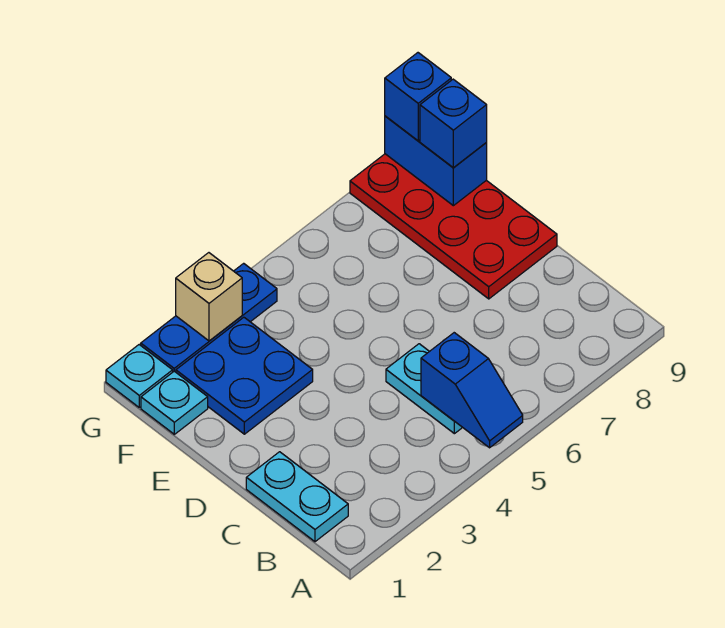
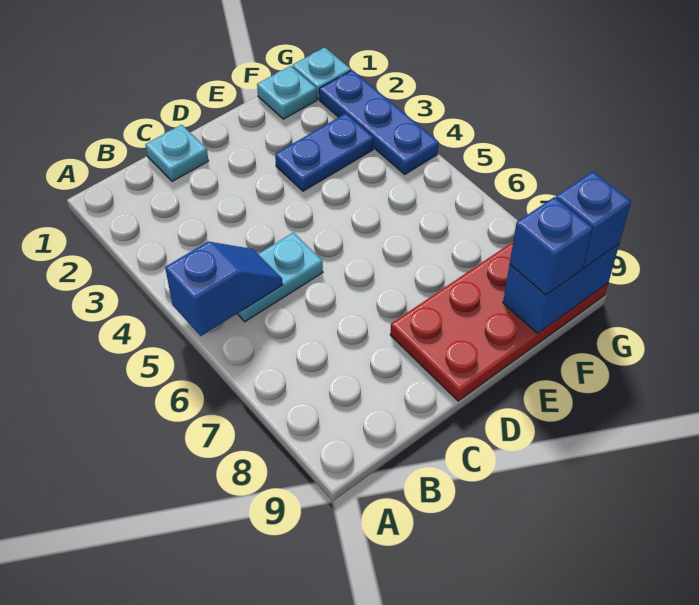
blue 1x2 slope [421,333,523,448] -> blue 1x2 slope turned to [165,242,283,336]
cyan 1x2 plate [246,452,348,542] -> cyan 1x1 plate [145,125,208,181]
blue 2x2 plate [176,317,313,434] -> blue 1x2 plate [275,114,374,191]
tan 1x1 brick [176,253,242,341] -> none

